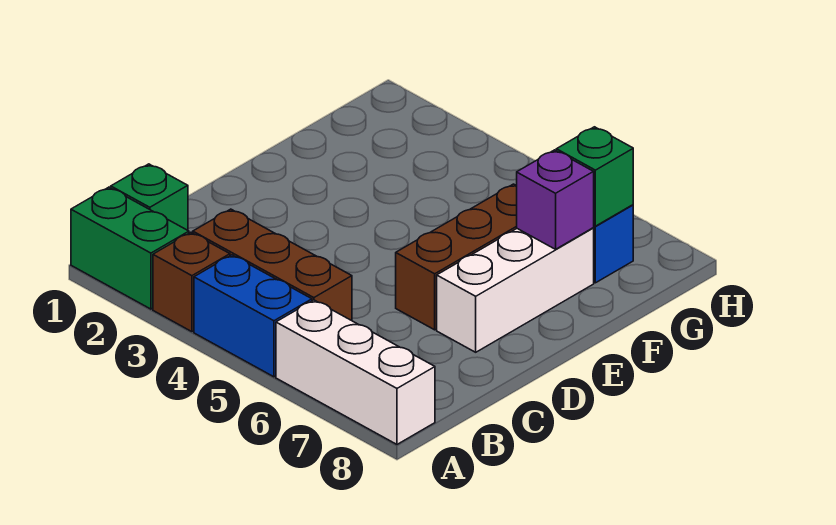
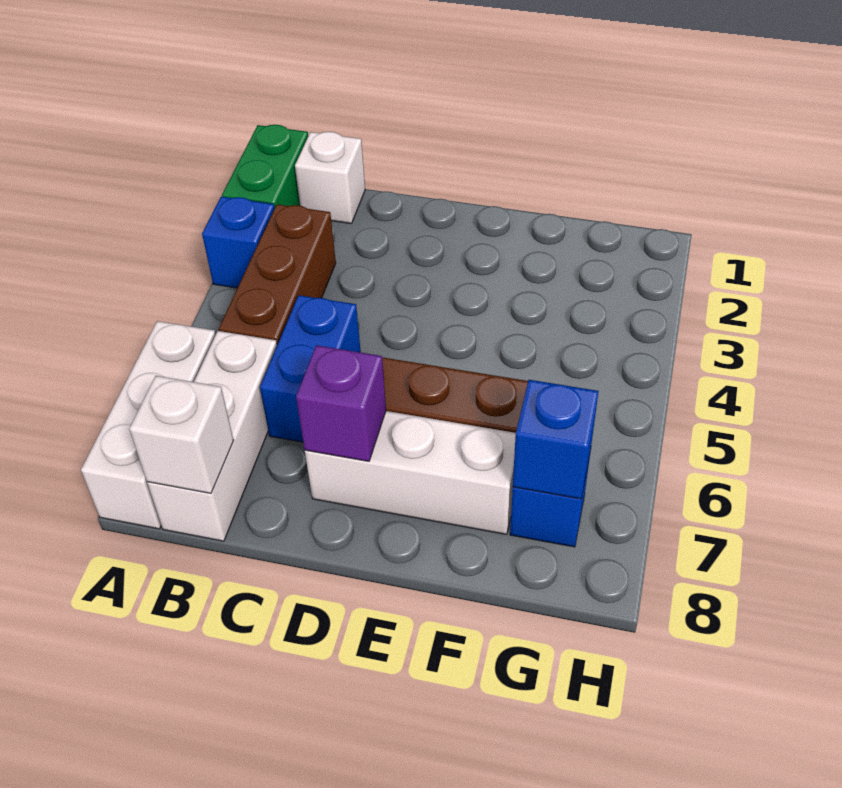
brown 1x1 brick [153,232,230,332] -> blue 1x1 brick [202,197,275,288]
blue 1x2 brick [194,255,312,377] -> blue 1x2 brick moved to [260,295,361,442]
green 1x1 brick [111,164,188,230] -> white 1x1 brick [295,132,365,224]
none -> white 1x3 brick [147,331,277,541]
none -> white 1x1 brick [129,376,234,493]
purple 1x1 brick [517,150,594,249] -> purple 1x1 brick moved to [296,345,386,461]
green 1x1 brick [556,127,633,226] -> blue 1x1 brick [513,380,599,499]

